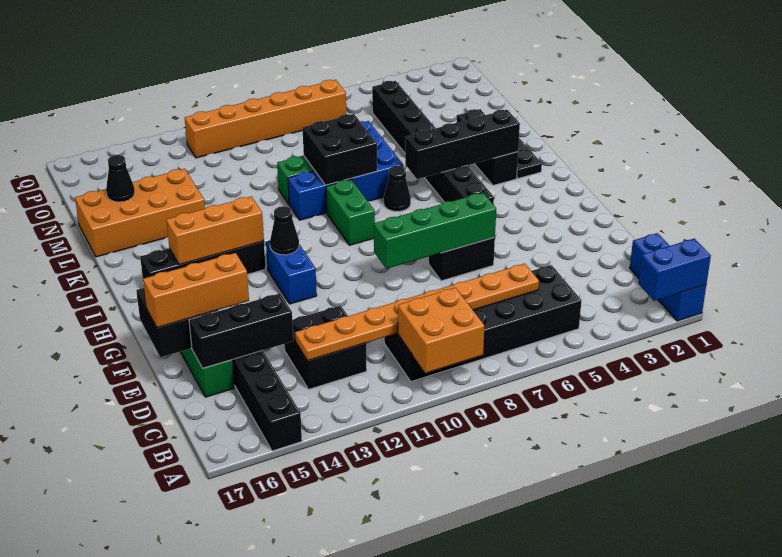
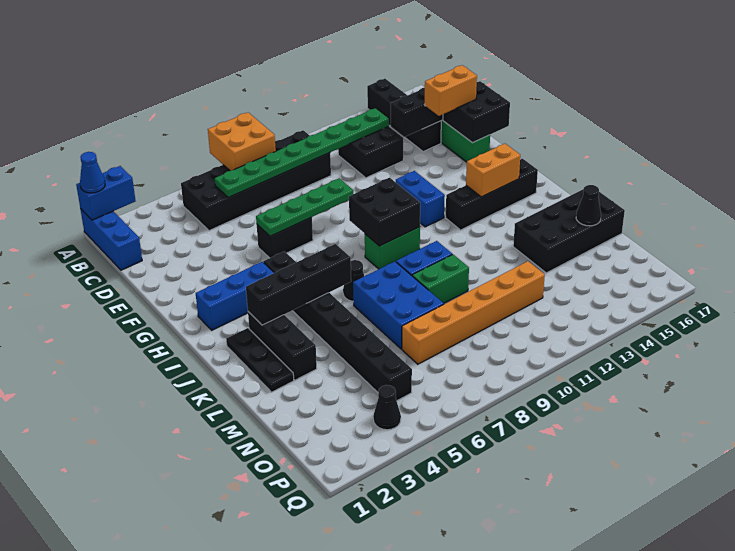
none -> blue 1x1 cone [80,152,105,193]
orange 2x2 brick [398,288,484,373] -> orange 2x2 brick moved to [208,113,276,171]
orange 1x8 plate [295,264,539,361] -> green 1x8 plate [215,108,389,198]
orange 1x3 brick [143,253,249,328] -> orange 1x2 brick [425,65,477,116]
green 1x4 brick [374,193,496,269] -> green 1x4 plate [256,178,353,236]
none -> blue 1x3 brick [196,262,274,330]
black 1x1 cone [270,206,299,255] -> black 1x1 cone moved to [373,385,401,430]
green 1x2 brick [326,180,375,245] -> green 1x2 brick turned to [365,227,420,269]
orange 1x3 brick [166,196,264,265] -> orange 1x2 brick [466,144,521,197]
black 2x2 brick [303,114,377,185] -> black 2x2 brick moved to [349,177,420,246]
orange 2x4 brick [75,169,205,257] -> black 2x4 brick [513,189,625,273]
orange 1x6 brick [185,80,346,158] -> orange 1x6 brick moved to [402,261,545,364]

